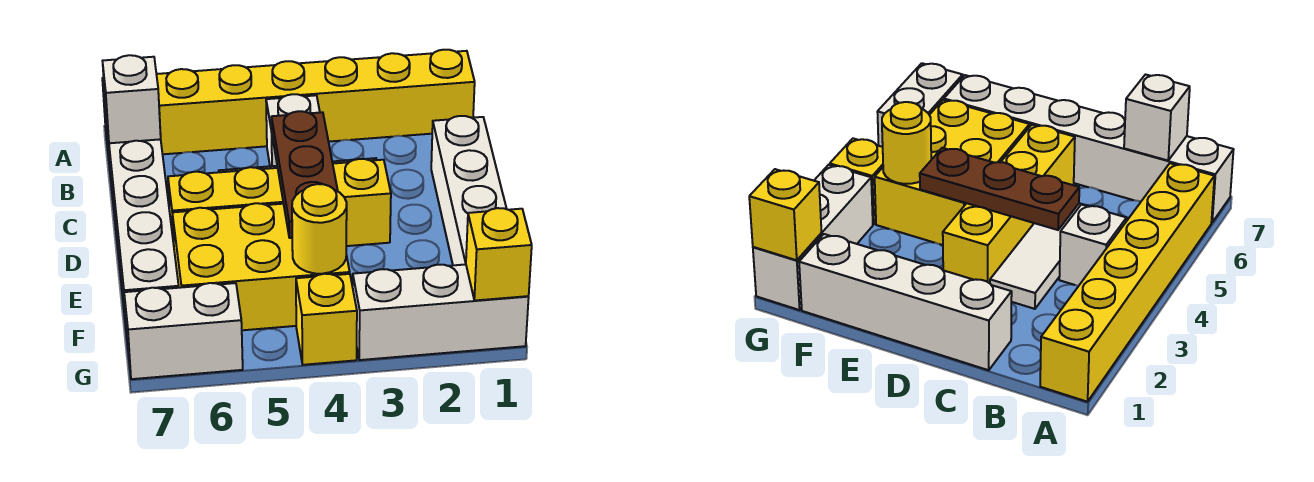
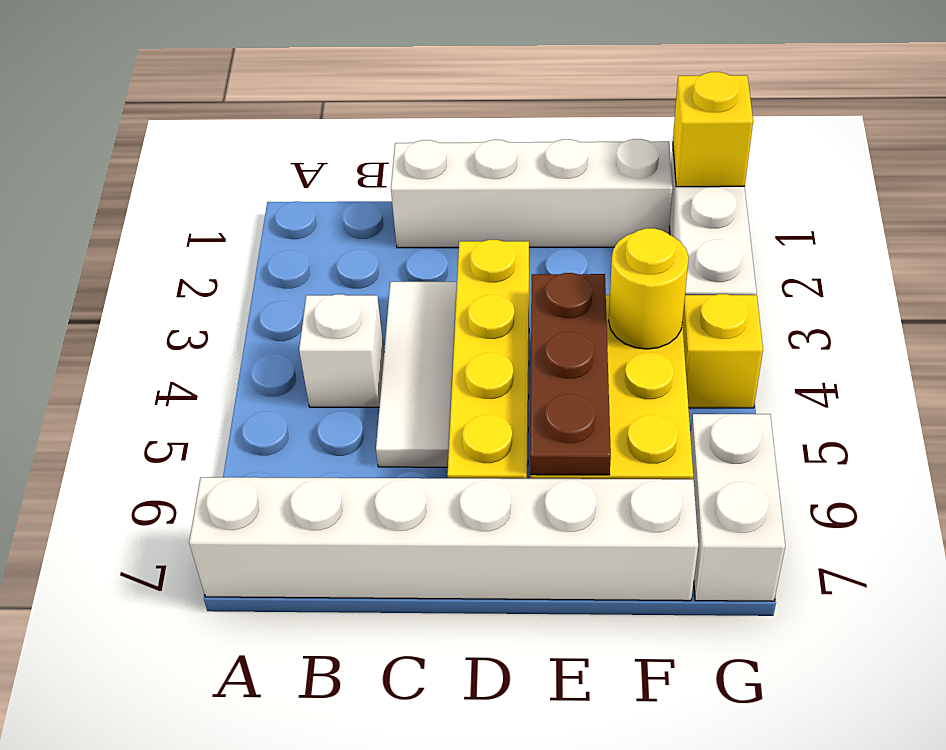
yellow 1x6 brick [156,50,475,154] -> none
white 1x1 brick [103,55,161,143] -> none
brown 1x3 plate [271,111,338,238] -> brown 1x3 plate turned to [530,273,611,475]

